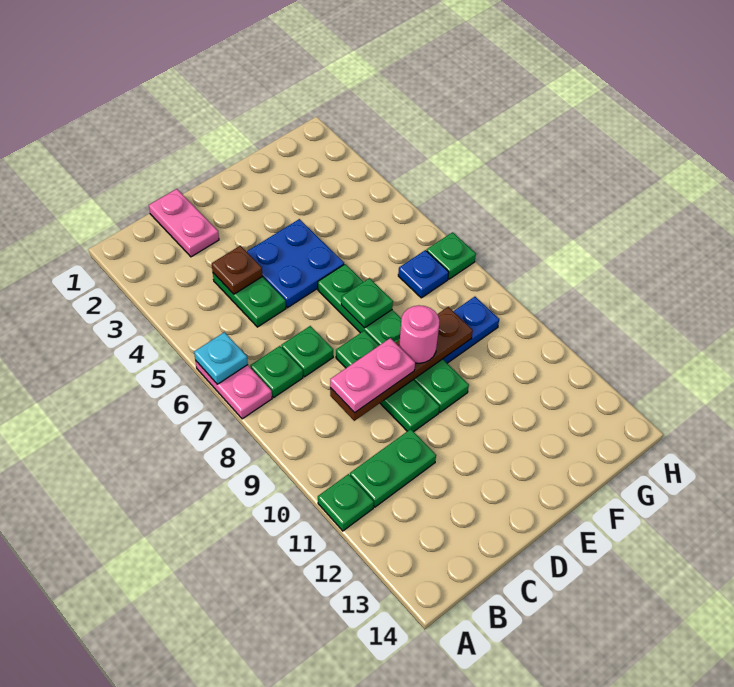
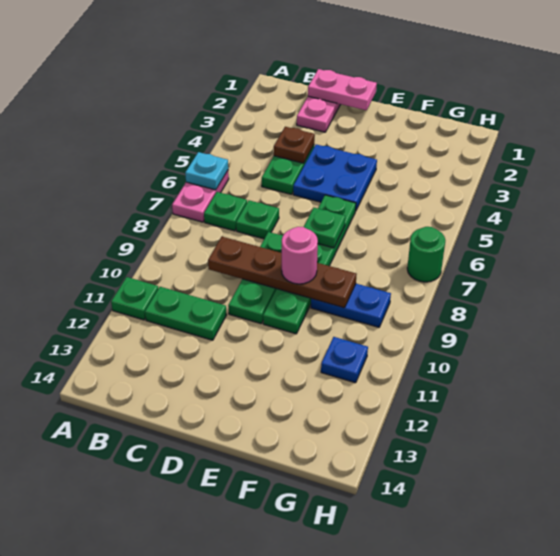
pink 1x2 plate [330,338,415,413] -> pink 1x2 plate moved to [308,69,377,110]
blue 1x1 plate [398,250,449,298] -> blue 1x1 plate moved to [321,337,368,383]
green 1x1 plate [427,232,476,279] -> green 1x1 round brick [407,227,445,282]

